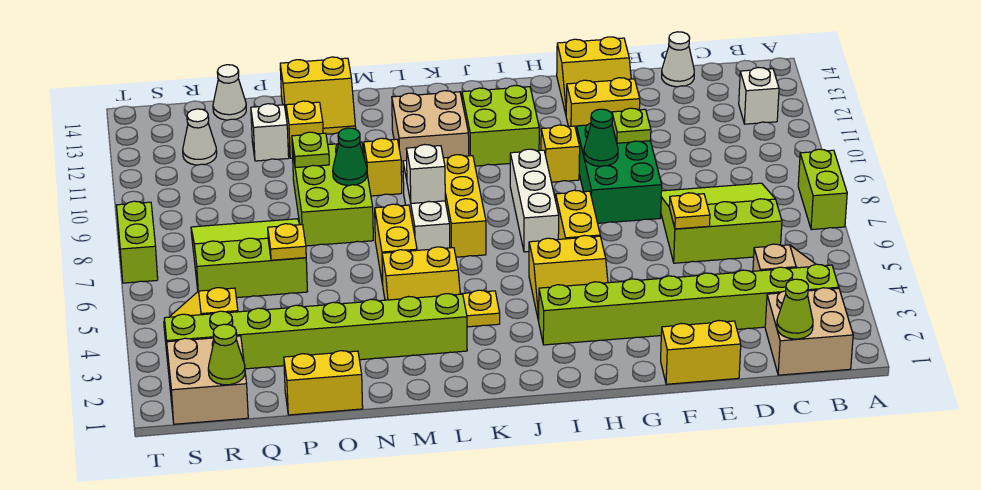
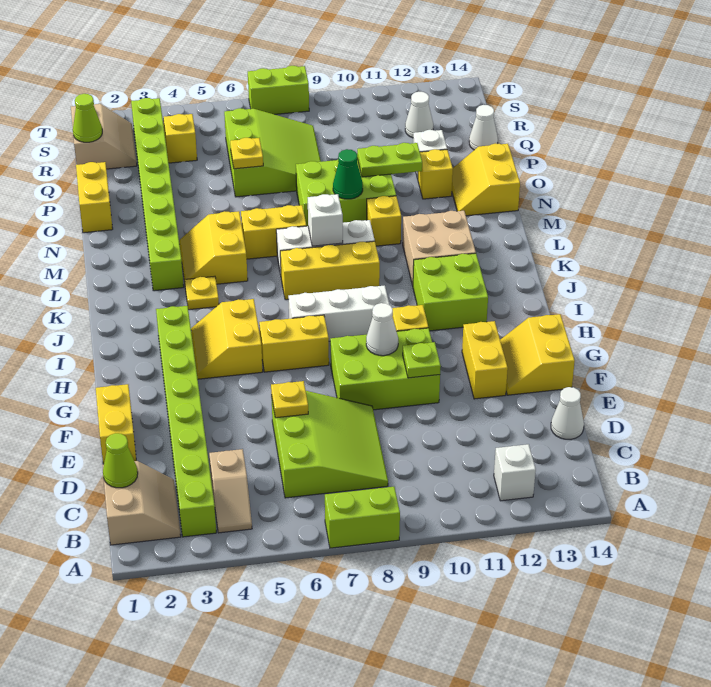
tan 2x2 brick [765,288,853,375] -> tan 2x2 slope [102,461,181,545]
green 2x3 brick [576,123,662,223] -> lime 2x3 brick [330,328,440,410]
green 1x1 cone [584,109,618,166] -> white 1x1 cone [366,303,398,356]
lime 1x1 plate [292,132,329,168] -> lime 1x2 plate [357,143,422,177]
tan 2x2 brick [167,336,248,424] -> tan 2x2 slope [71,104,137,169]

